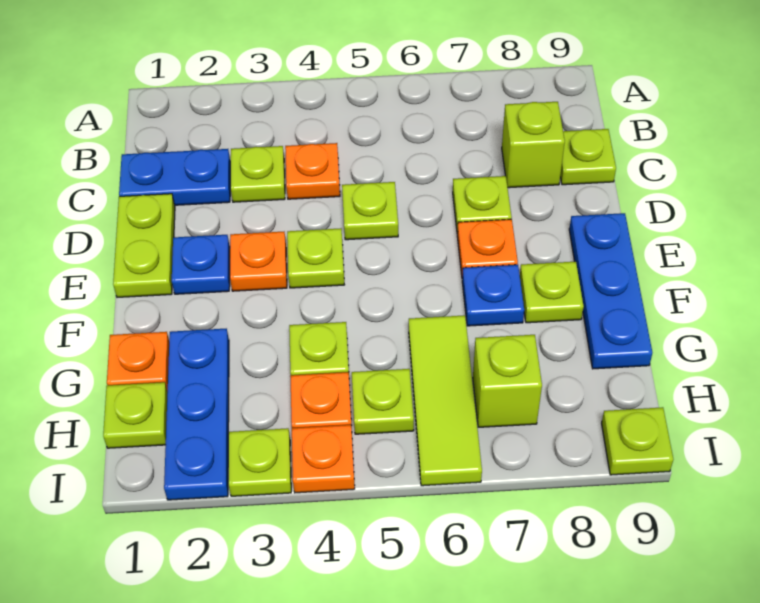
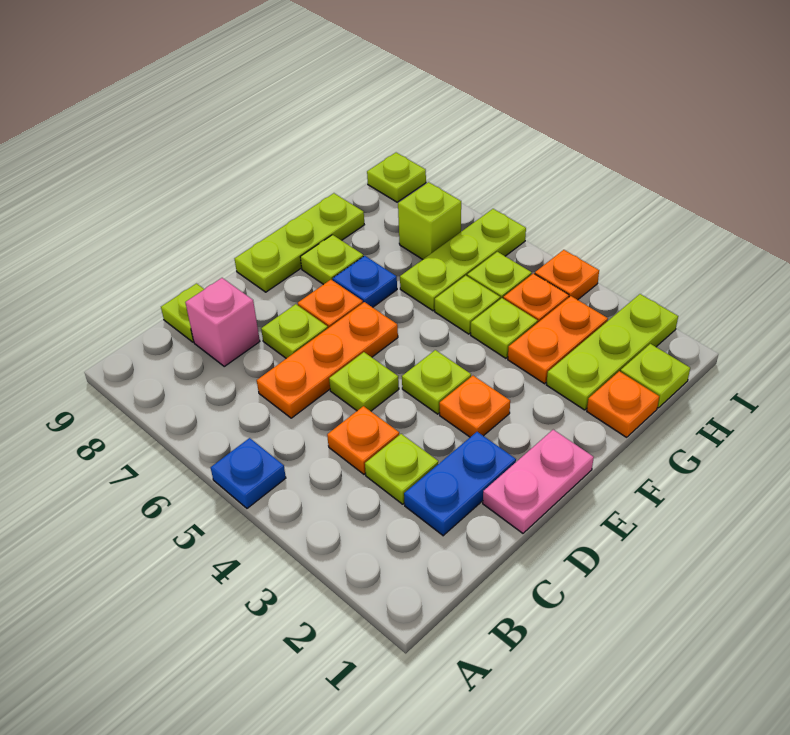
blue 1x2 plate [119,149,230,205] -> blue 1x2 plate turned to [404,432,516,536]
none -> orange 1x3 plate [257,302,398,418]
lime 1x1 brick [502,102,565,188] -> pink 1x1 brick [185,278,260,366]
lime 1x2 plate [113,194,175,297] -> pink 1x2 plate [483,430,594,533]
blue 1x1 plate [172,235,230,294] -> blue 1x1 plate moved to [211,438,286,508]
blue 1x3 plate [569,213,652,369] -> lime 1x3 plate [235,193,364,292]
blue 1x3 plate [164,329,229,500] -> lime 1x3 plate [546,294,678,410]
none -> orange 1x2 plate [508,296,608,384]
lime 1x3 tile [409,315,482,486] -> lime 1x3 plate [400,209,526,311]
lime 1x1 plate [228,428,291,496] -> lime 1x1 plate moved to [435,276,500,334]

